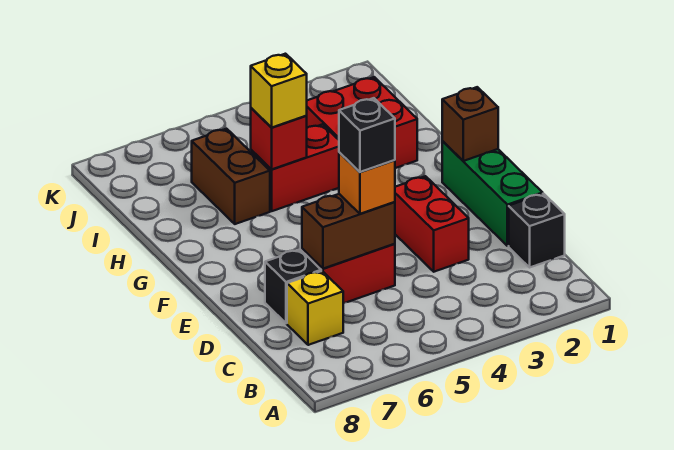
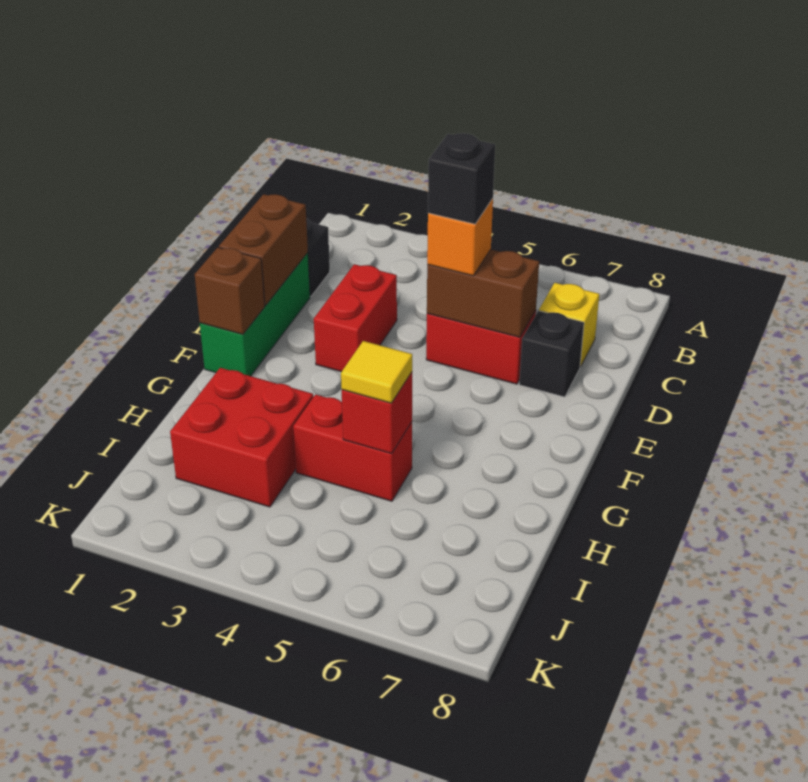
yellow 1x1 brick [251,54,307,128] -> yellow 1x1 tile [341,341,412,403]
brown 1x2 brick [192,129,270,224] -> brown 1x2 brick moved to [219,194,308,305]

